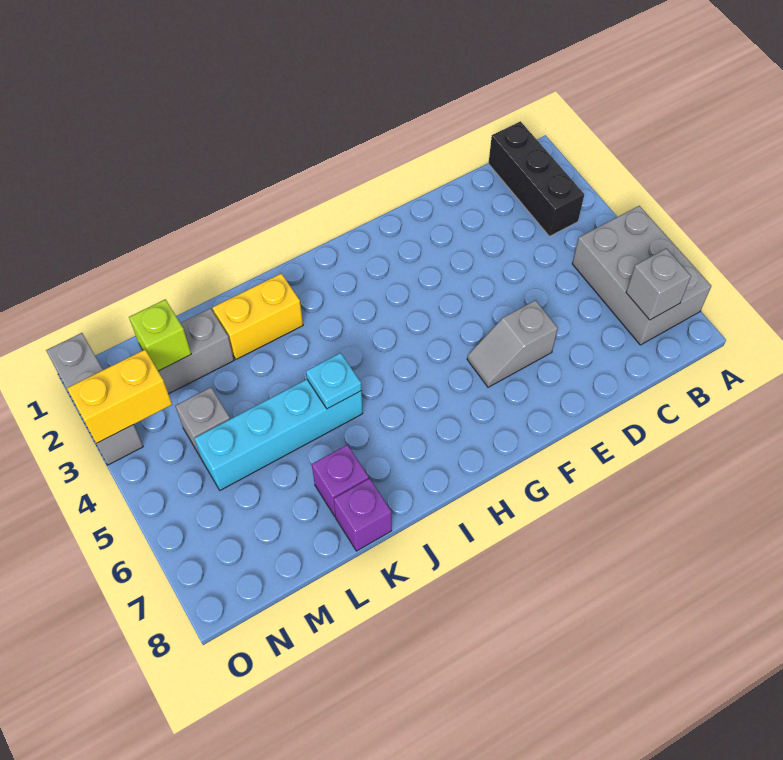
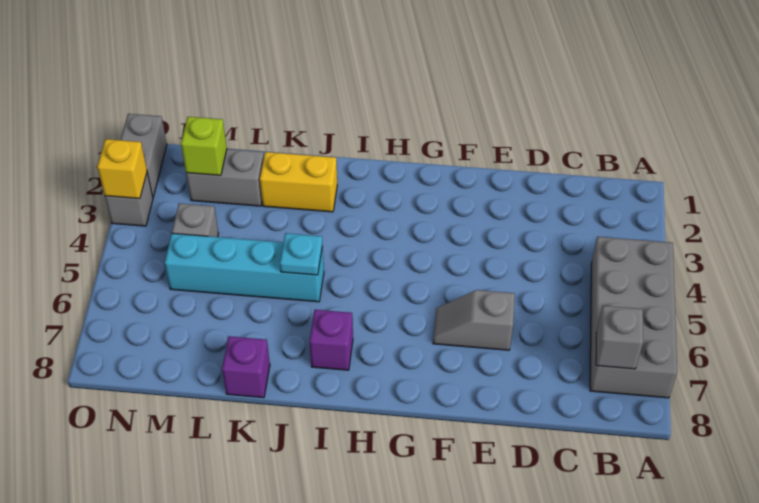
grey 2x3 brick [572,206,711,345] -> grey 2x4 brick [590,237,677,398]
black 1x3 brick [488,121,584,236] -> none
purple 1x1 brick [312,445,369,516] -> purple 1x1 brick moved to [310,310,353,370]
yellow 1x2 brick [67,350,172,444] -> yellow 1x1 brick [97,139,147,199]

